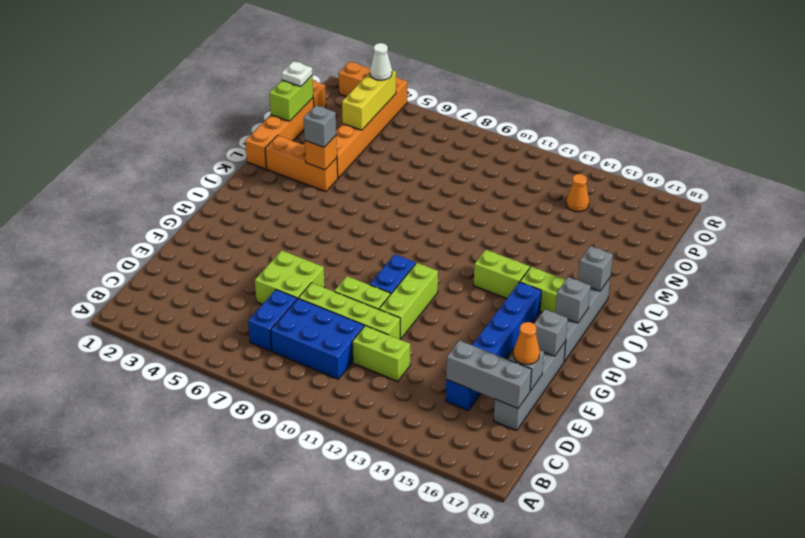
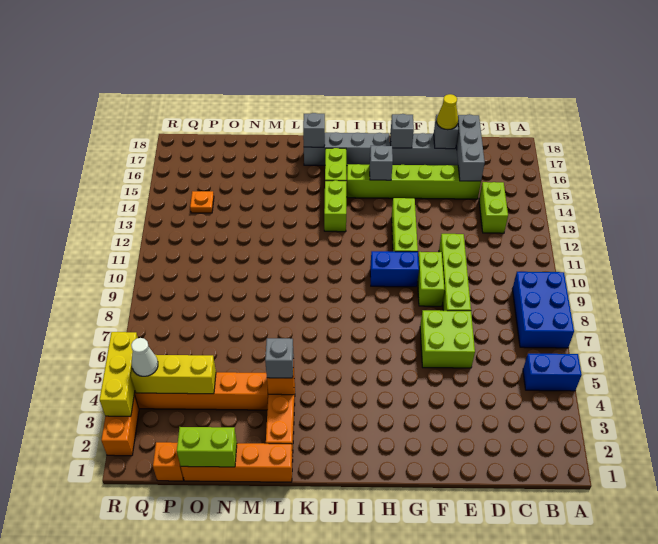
blue 1x2 brick [248,290,297,351] -> blue 1x2 brick moved to [523,354,582,391]
blue 2x3 brick [271,298,364,379] -> blue 2x3 brick moved to [512,272,574,348]
lime 1x2 brick [352,326,410,381] -> lime 1x2 brick moved to [479,182,508,233]
blue 1x6 brick [446,282,541,410] -> lime 1x6 brick [347,164,481,199]
orange 1x1 cone [513,322,540,365] -> yellow 1x1 cone [437,94,458,130]
lime 1x3 brick [379,263,438,339] -> lime 1x3 brick turned to [392,198,418,252]
grey 1x1 brick [555,277,591,323] -> grey 1x1 brick moved to [370,145,393,180]
white 1x1 plate [282,61,312,87] -> none
orange 1x1 cone [566,174,589,212] -> orange 1x1 plate [190,191,214,213]
none -> yellow 1x3 brick [100,332,138,416]

